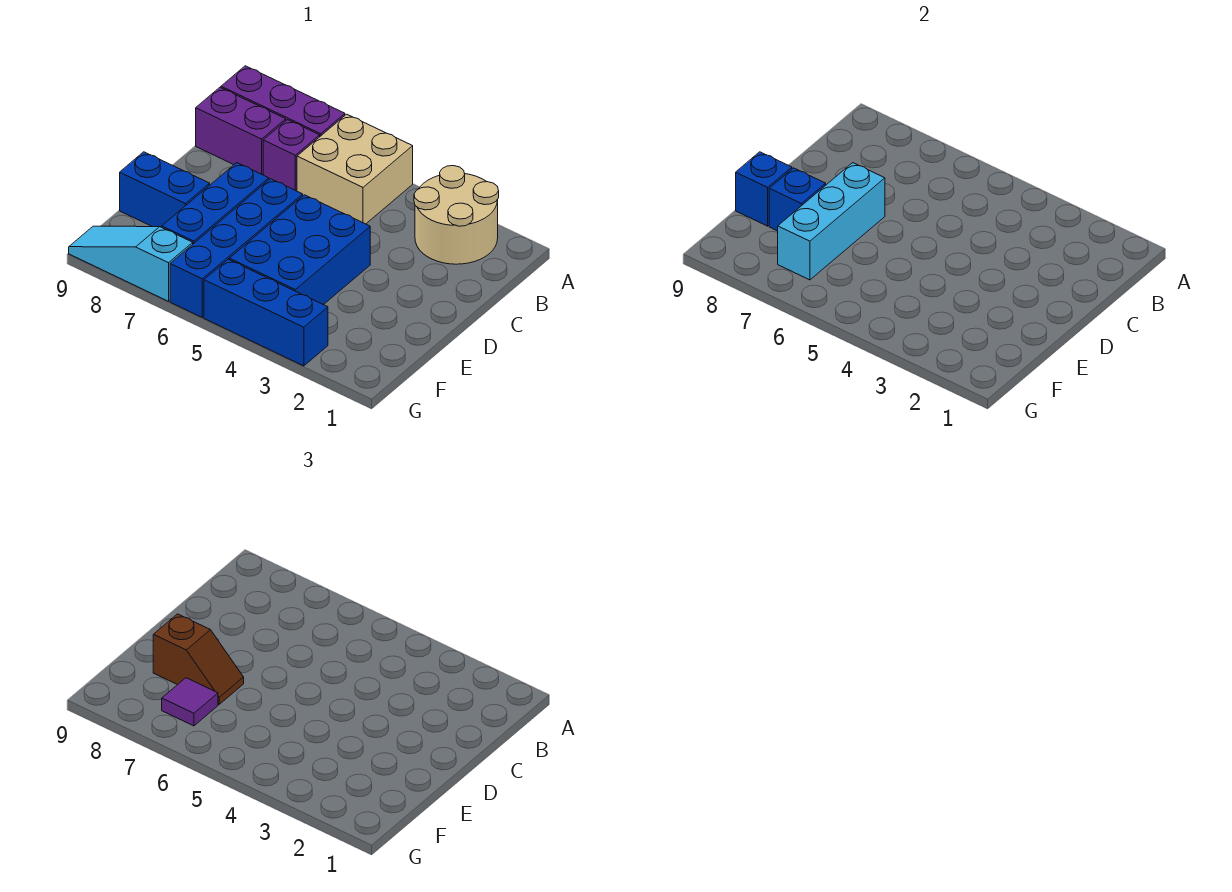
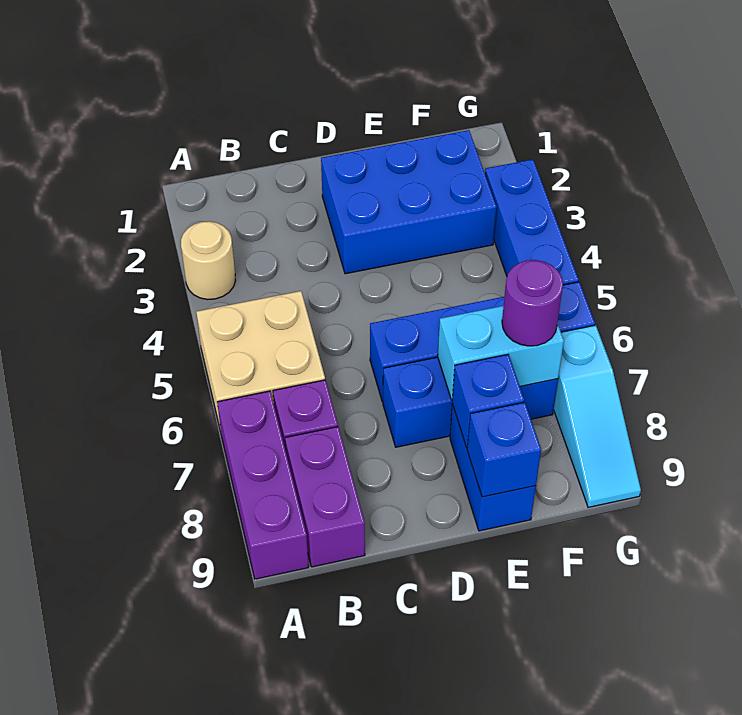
tan 2x2 round brick [414,166,499,264] -> tan 1x1 round brick [181,221,236,300]
blue 2x3 brick [229,195,370,305] -> blue 2x3 brick moved to [321,130,497,274]
cyan 1x3 brick [778,163,885,280] -> cyan 1x2 brick [438,306,564,400]
brown 1x2 slope [153,614,244,704] -> none
purple 1x1 tile [162,678,218,726] -> purple 1x1 round brick [502,260,563,346]

